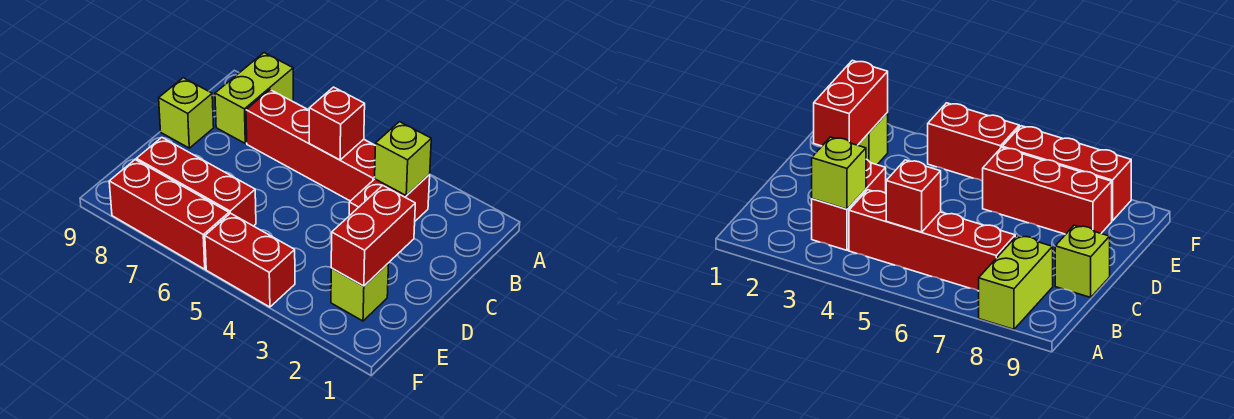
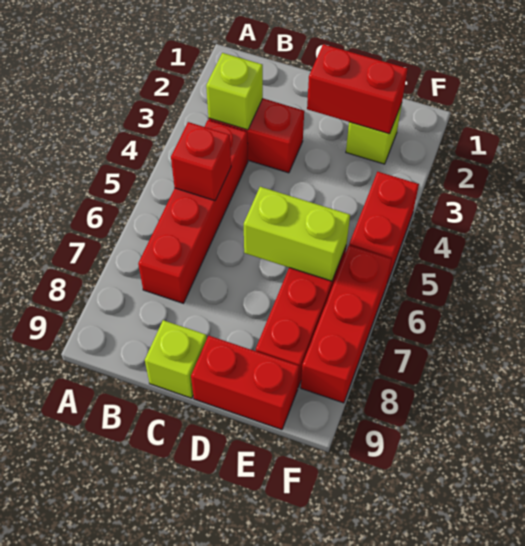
lime 1x2 brick [215,53,293,143] -> lime 1x2 brick moved to [244,187,350,281]
none -> red 1x2 brick [191,336,299,430]

